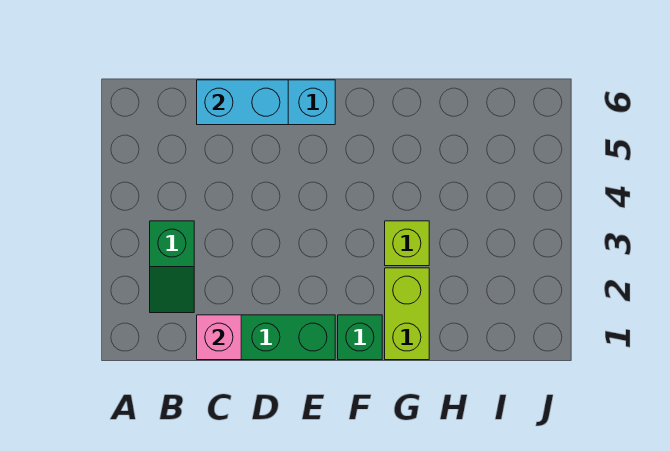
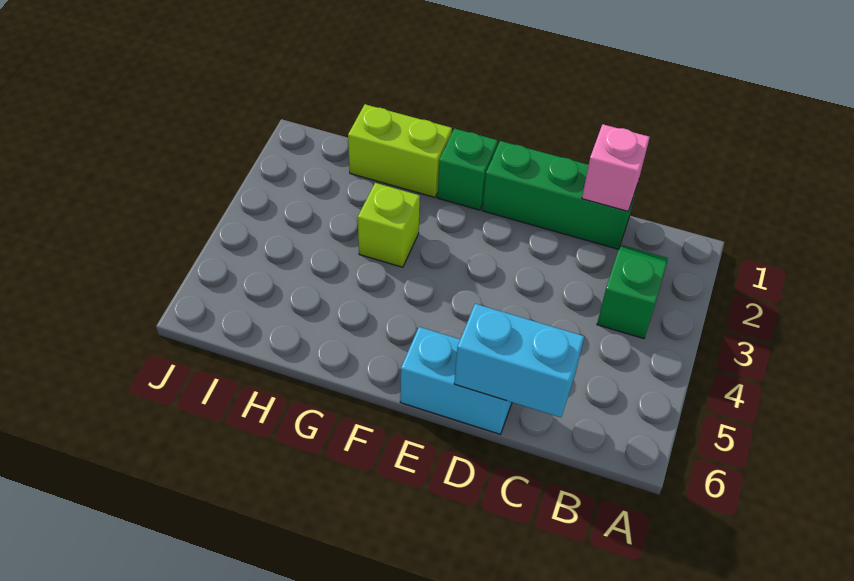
lime 1x2 brick [385,268,429,360] -> lime 1x2 brick turned to [348,104,452,197]

